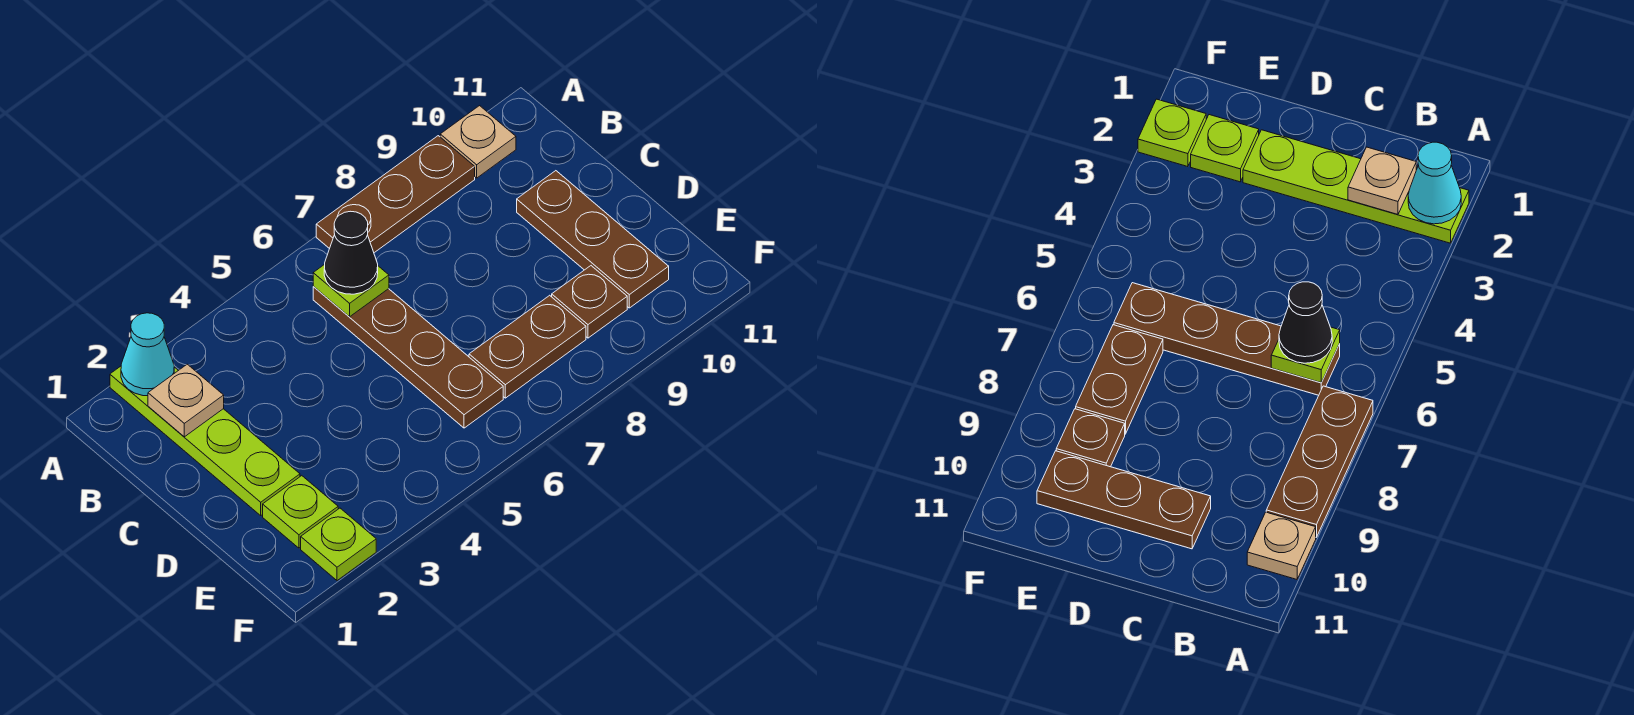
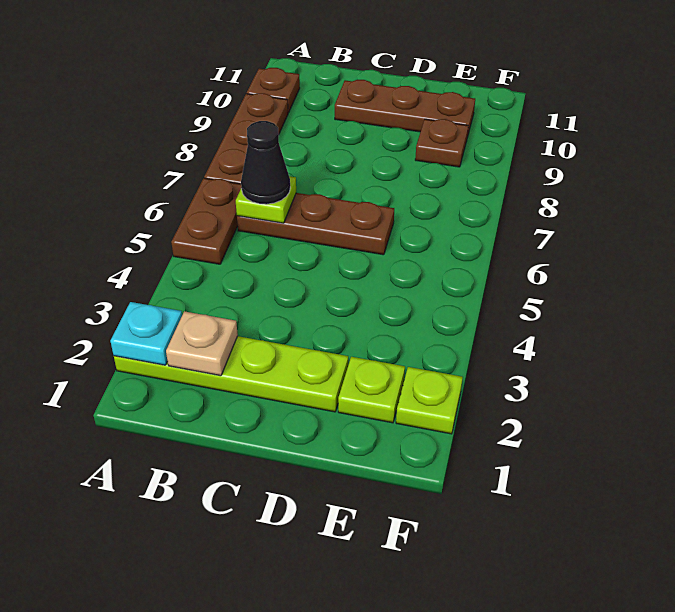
cyan 1x1 cone [121,313,174,396] -> cyan 1x1 plate [110,302,182,365]
tan 1x1 plate [440,106,516,178] -> brown 1x1 plate [247,68,300,113]
brown 1x4 plate [313,287,503,428] -> brown 1x3 plate [237,193,394,255]
brown 1x2 plate [469,295,586,398] -> brown 1x2 plate moved to [171,178,241,264]

